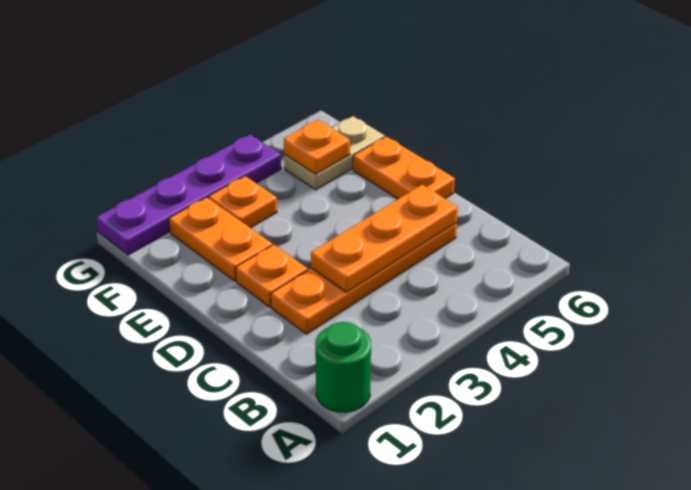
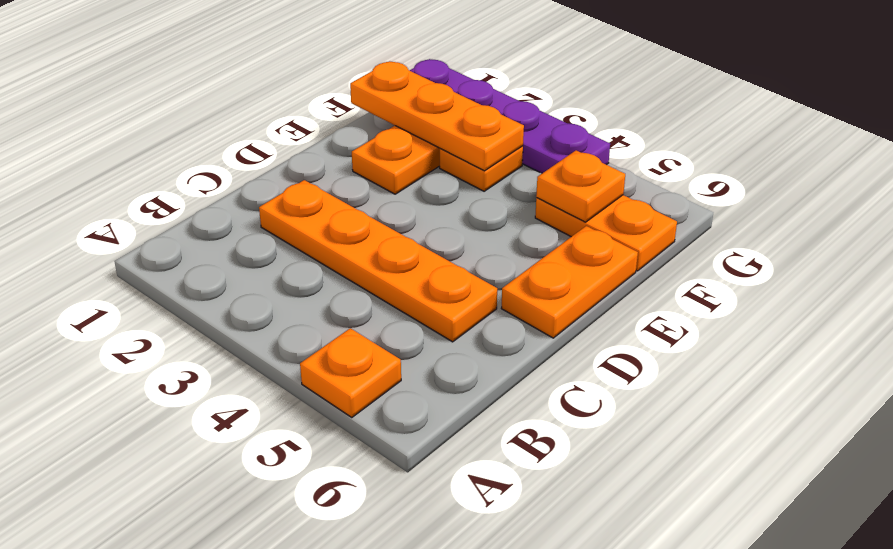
green 1x1 round brick [315,322,371,412] -> none
orange 1x3 plate [311,185,458,292] -> orange 1x3 plate moved to [350,61,524,171]
orange 1x1 plate [236,245,308,307] -> orange 1x1 plate moved to [300,328,401,417]
tan 1x2 plate [284,116,385,190] -> orange 1x2 plate [535,195,677,271]

